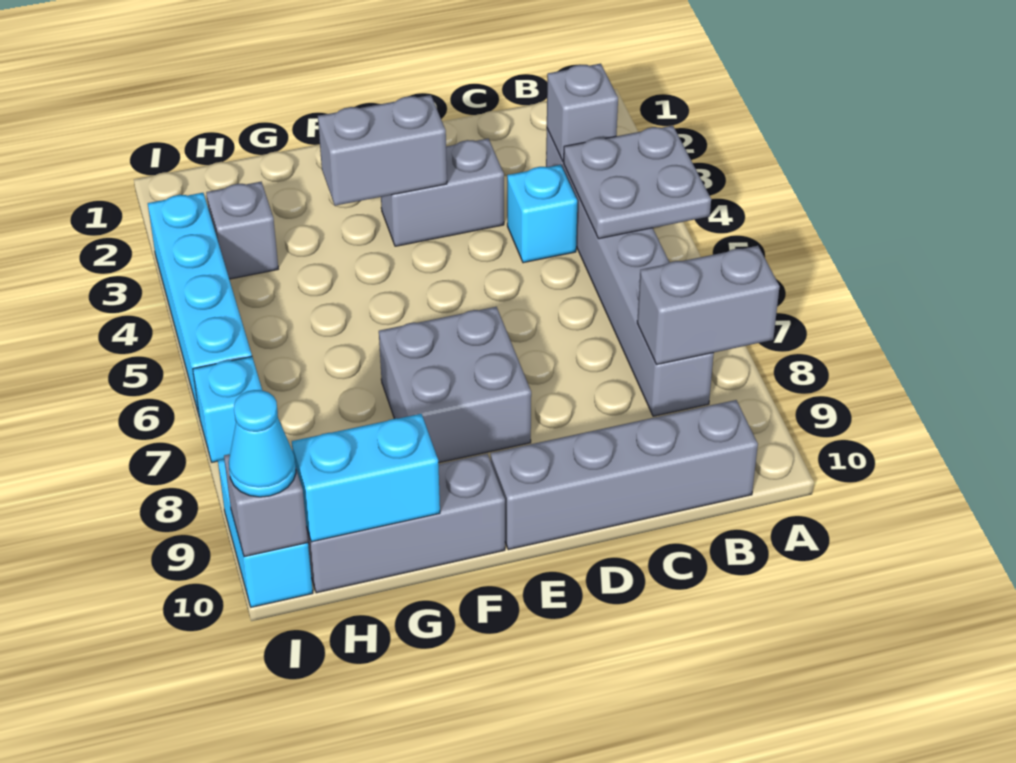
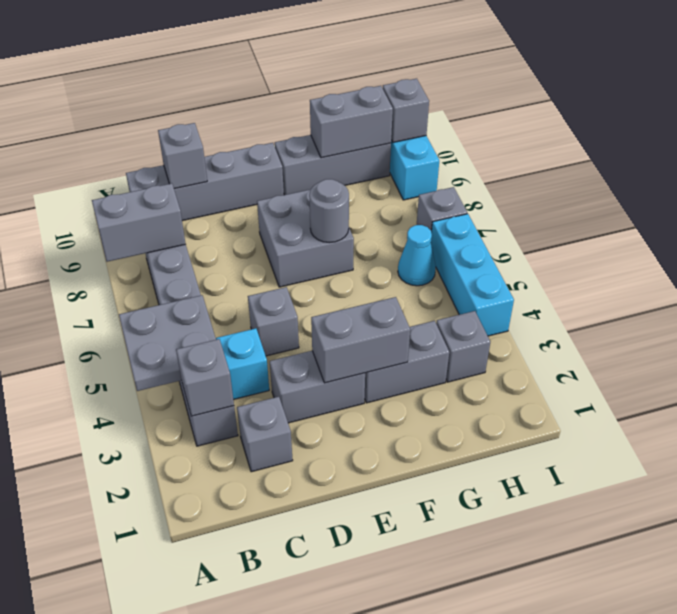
none -> grey 1x1 brick [237,397,293,472]
none -> grey 1x1 brick [158,123,207,188]
none -> grey 1x1 brick [248,287,299,356]
none -> grey 1x2 brick [365,321,449,403]
none -> grey 1x1 round brick [309,179,349,243]
cyan 1x2 brick [292,414,440,542] -> grey 1x2 brick [310,86,393,158]
cyan 1x4 brick [148,193,252,414] -> cyan 1x3 brick [431,214,514,336]
cyan 1x1 brick [193,357,262,462] -> grey 1x1 brick [417,187,467,232]
cyan 1x1 cone [229,390,296,497] -> cyan 1x1 cone moved to [398,225,436,286]

